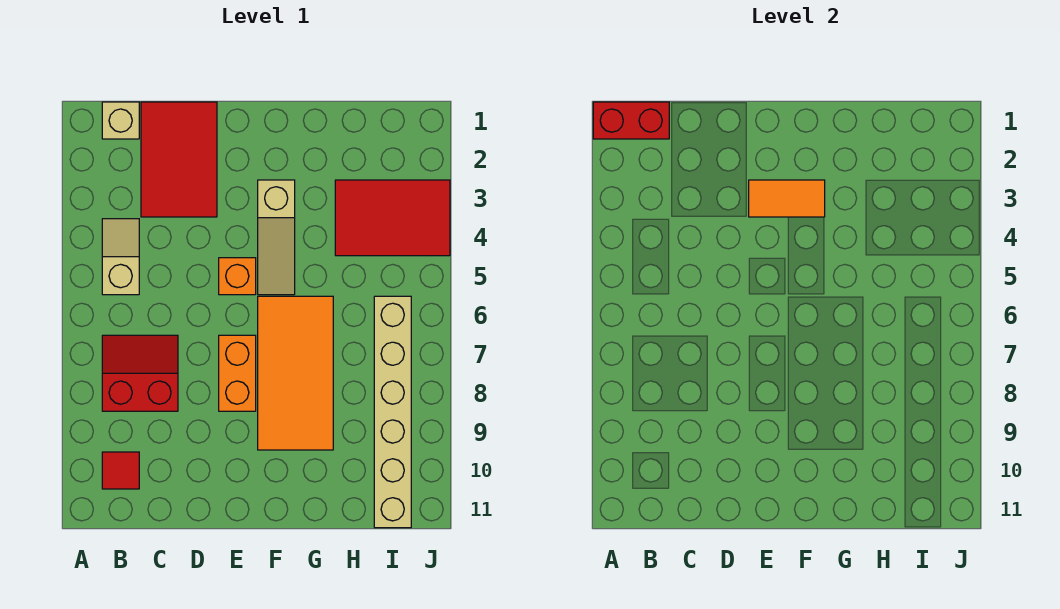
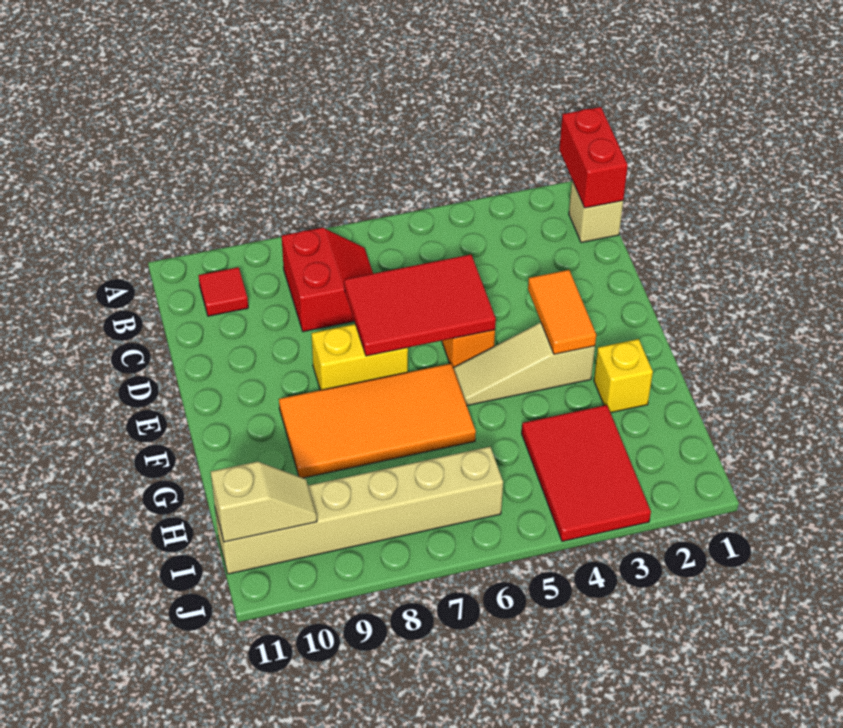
tan 1x2 slope [102,219,139,295] -> tan 1x2 slope moved to [211,462,317,542]
red 2x3 tile [141,102,217,217] -> red 2x3 tile moved to [344,255,496,356]
orange 1x2 brick [219,335,256,411] -> yellow 1x2 brick [311,324,408,390]
none -> yellow 1x1 brick [594,339,653,413]

